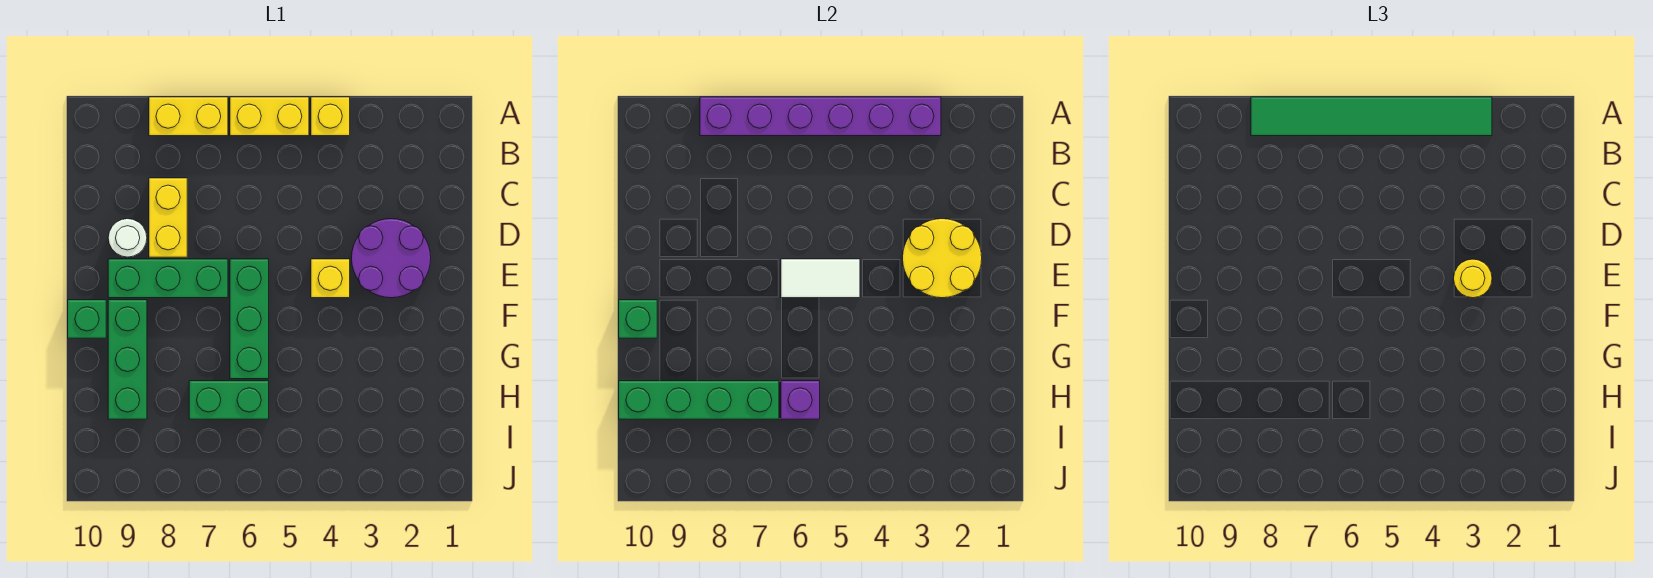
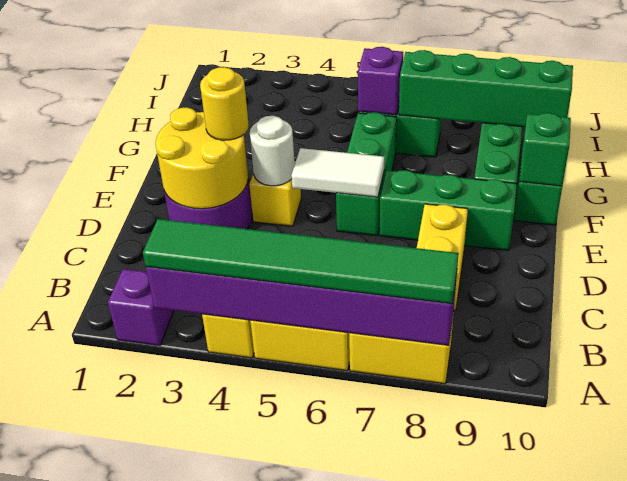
none -> purple 1x1 brick [108,269,173,346]
white 1x1 round brick [108,219,147,257] -> white 1x1 round brick moved to [250,116,295,186]

